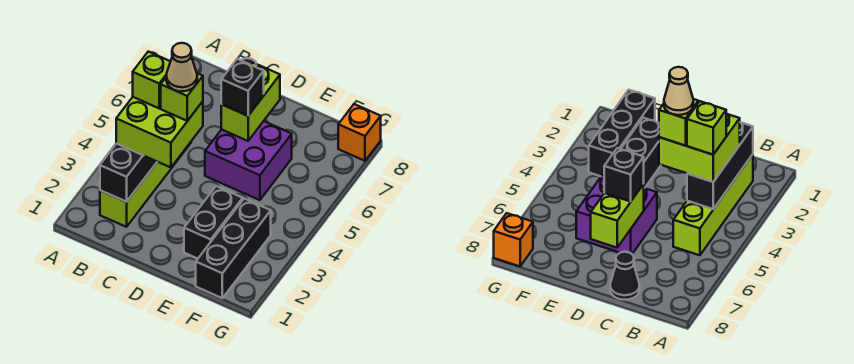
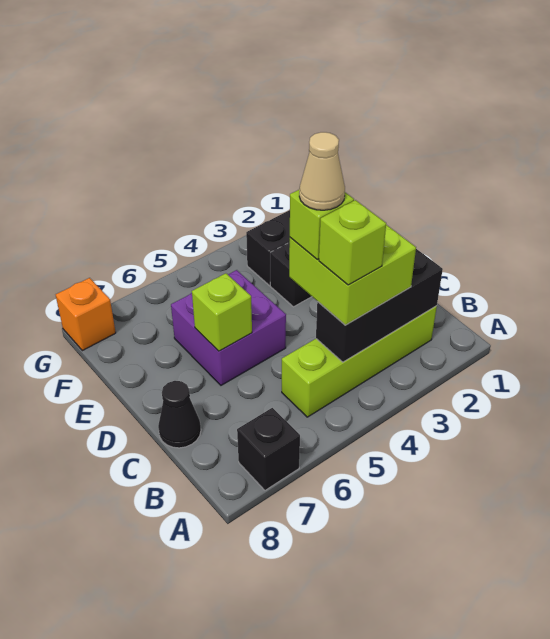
lime 1x2 brick [221,63,280,141] -> lime 1x1 brick [192,273,252,351]
black 1x1 brick [221,59,264,116] -> black 1x1 brick moved to [237,408,300,490]

